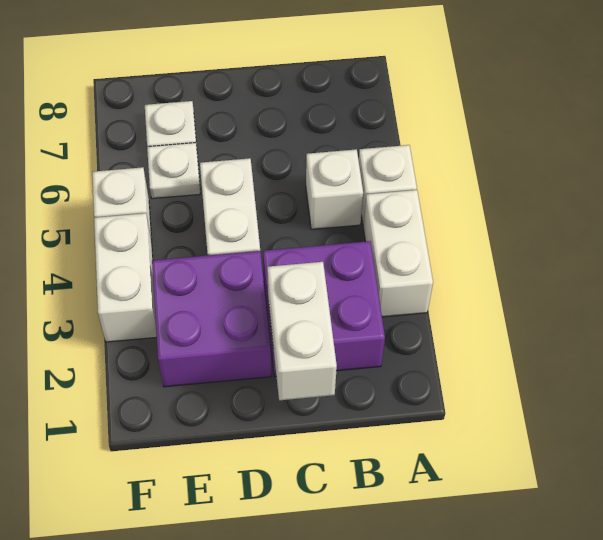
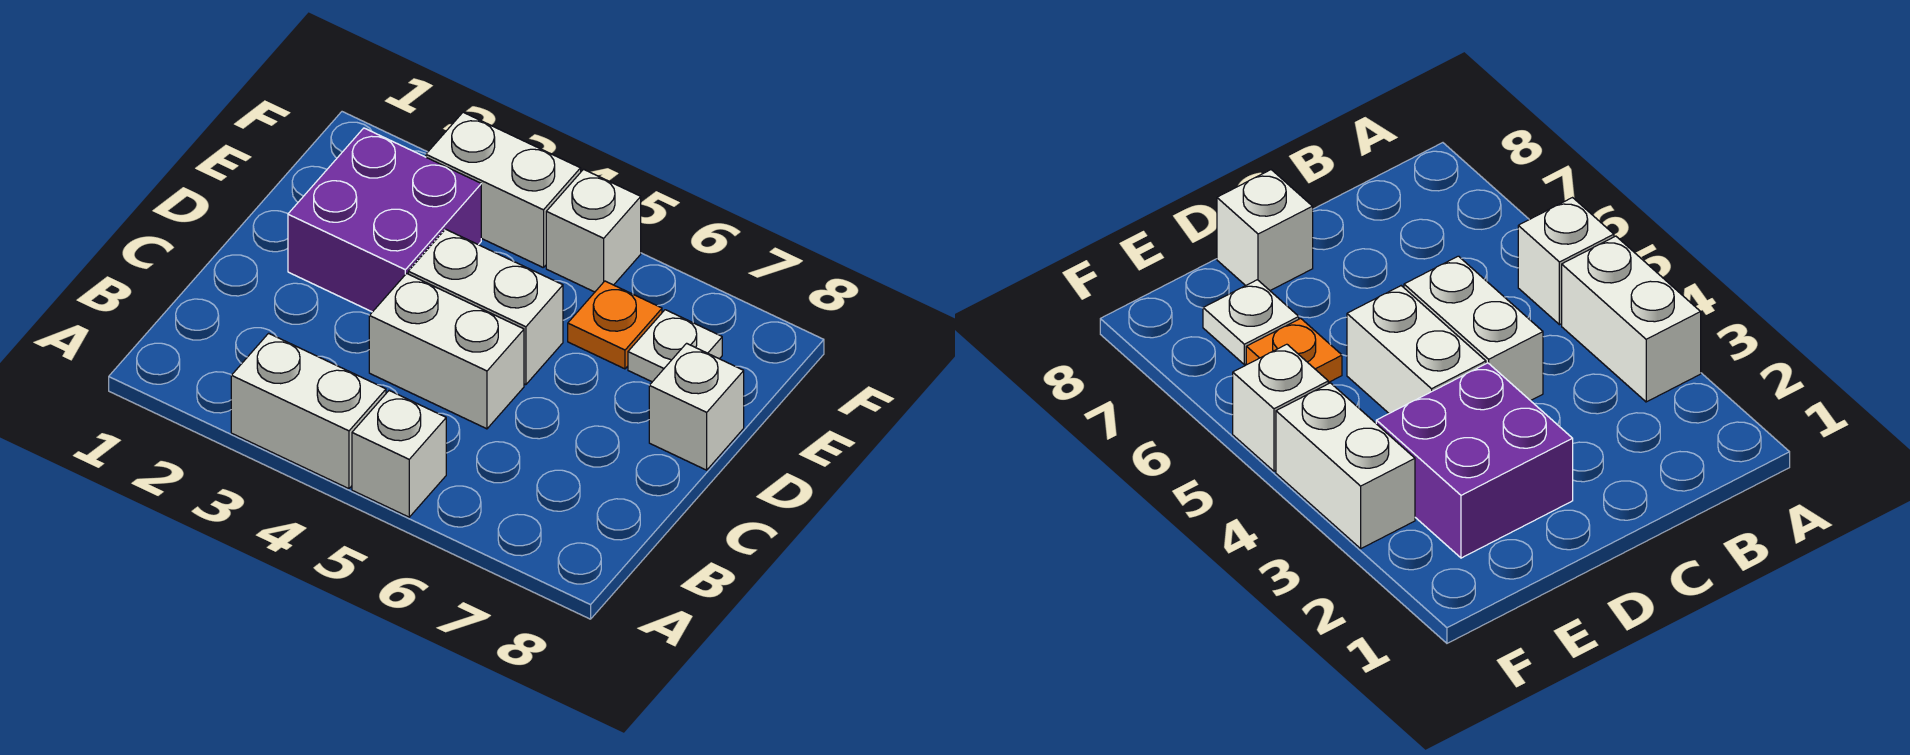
purple 2x2 brick [263,241,385,376] -> none
white 1x1 brick [306,149,363,229] -> white 1x1 brick moved to [649,343,744,470]
white 1x2 brick [267,262,337,400] -> white 1x2 brick moved to [369,273,524,429]
white 1x1 plate [147,143,201,199] -> orange 1x1 plate [568,281,662,369]

